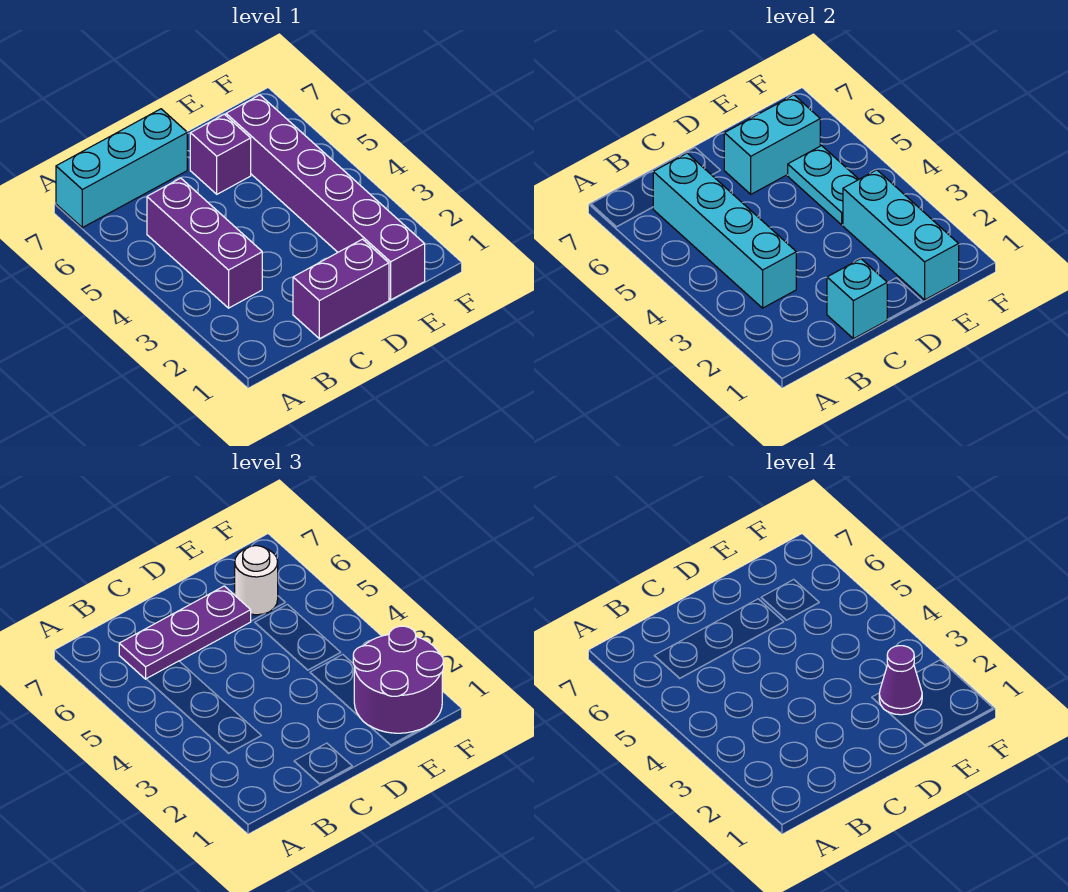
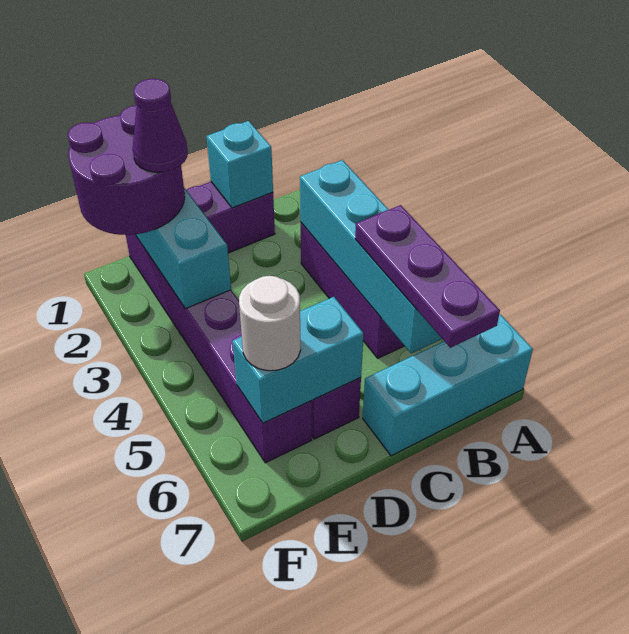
purple 1x3 plate [119,586,251,679] -> purple 1x3 plate turned to [355,205,500,348]
cyan 1x2 plate [788,146,859,225] -> none

